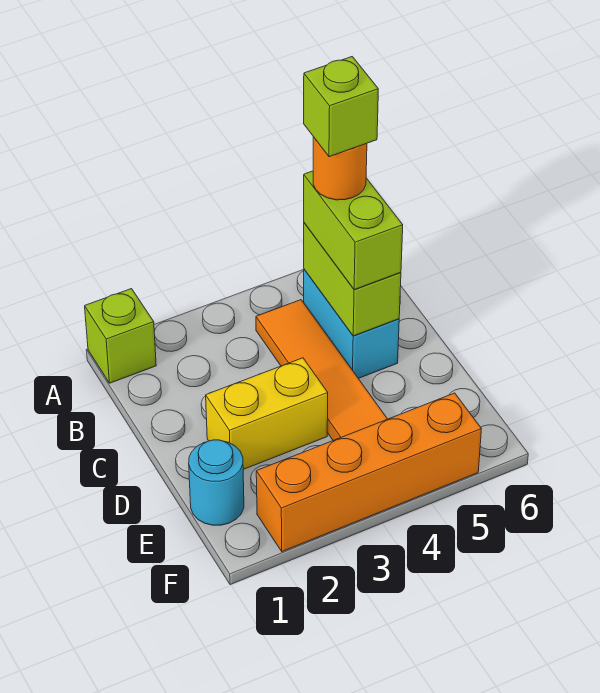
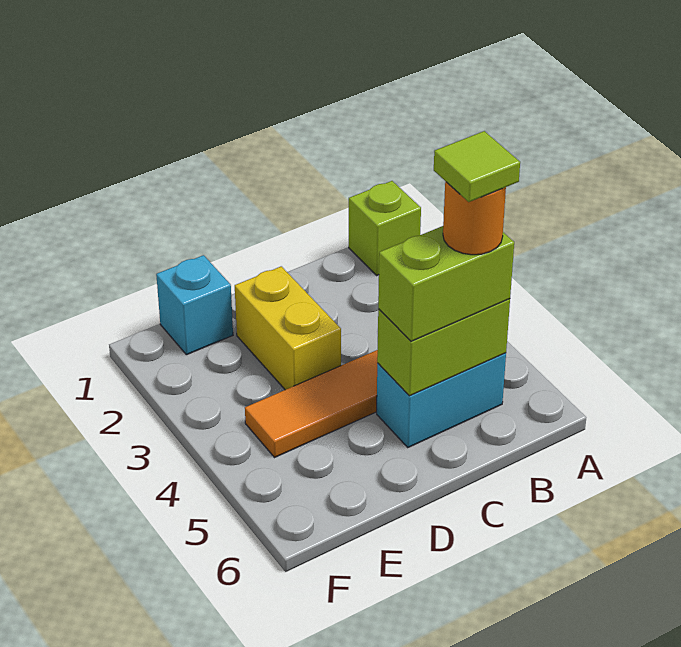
lime 1x1 brick [304,57,378,157] -> lime 1x1 tile [434,131,520,202]
cyan 1x1 round brick [189,440,244,525] -> cyan 1x1 brick [156,255,233,355]
orange 1x4 brick [256,393,481,552] -> none

